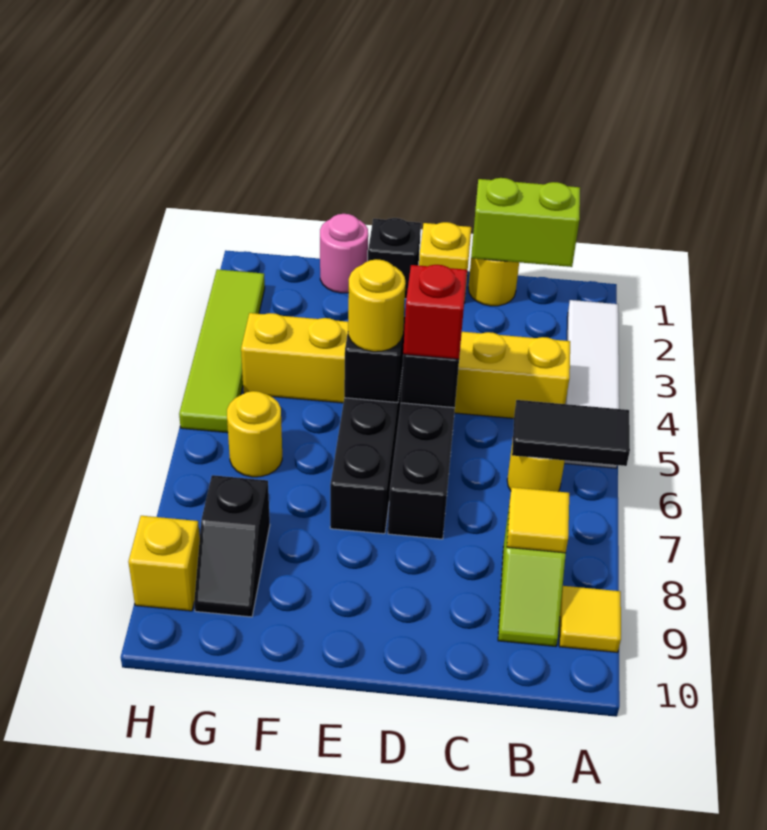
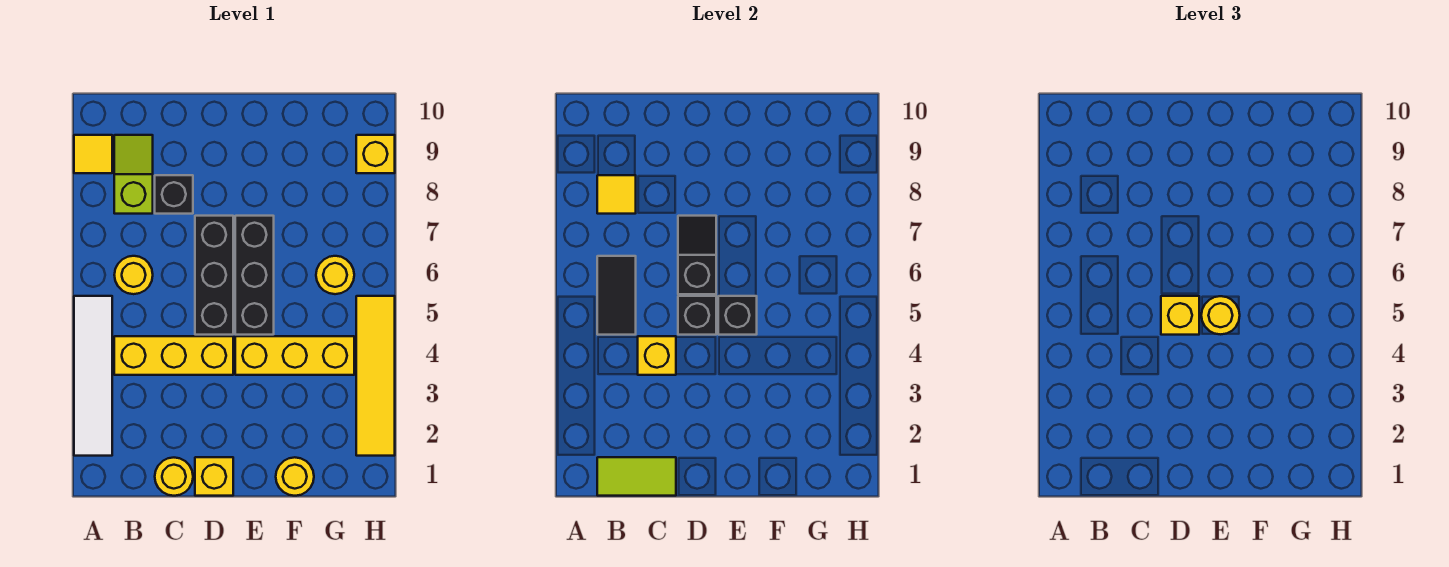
black 1x2 tile [512,400,630,466] -> black 1x2 tile turned to [597,256,636,335]
lime 1x2 brick [471,178,580,267] -> lime 1x2 tile [597,457,676,496]
none -> yellow 1x1 brick [638,336,676,375]
red 1x1 brick [403,265,467,359] -> yellow 1x1 brick [1161,296,1199,335]
black 1x1 brick [368,218,421,299] -> black 1x1 brick moved to [155,175,193,214]
pink 1x1 round brick [320,214,368,293] -> yellow 1x1 round brick [276,457,314,496]
black 1x2 slope [194,475,270,617] -> black 1x2 slope moved to [678,216,716,294]
lime 1x4 tile [179,269,265,433] -> yellow 1x4 tile [356,296,395,456]

